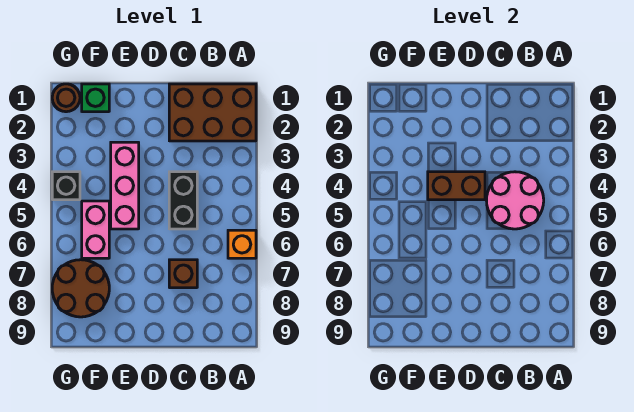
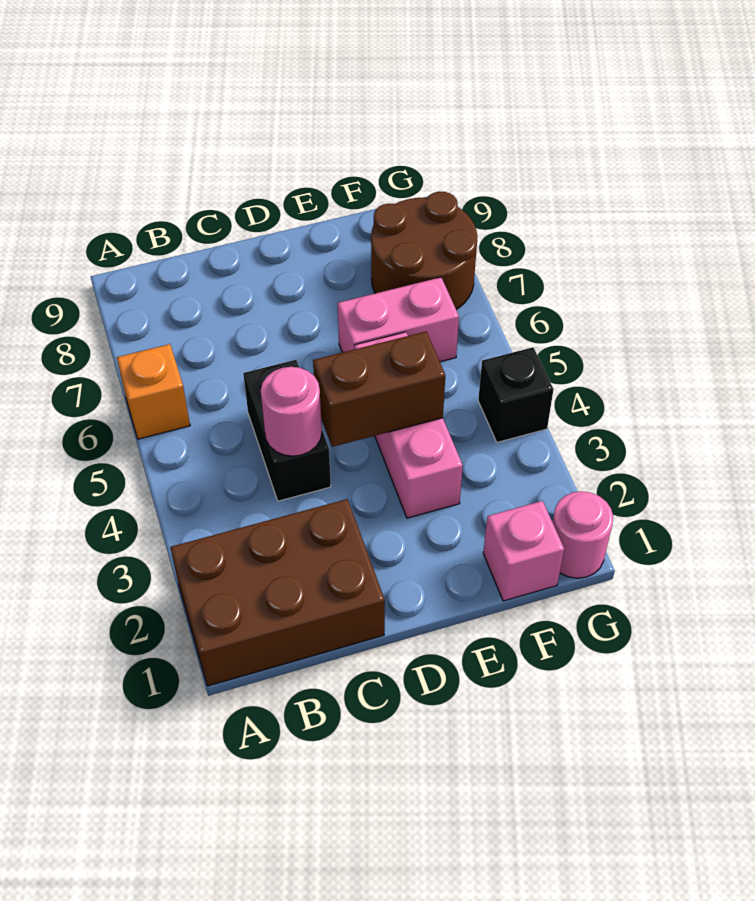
pink 2x2 round brick [486,172,544,229] -> pink 1x1 round brick [261,367,322,456]
brown 1x1 brick [169,260,197,288] -> none
green 1x1 brick [82,84,109,112] -> pink 1x1 brick [483,501,564,601]
pink 1x2 brick [82,201,109,258] -> pink 1x2 brick turned to [338,277,459,362]
brown 1x1 round brick [52,84,80,112] -> pink 1x1 round brick [552,491,613,578]

